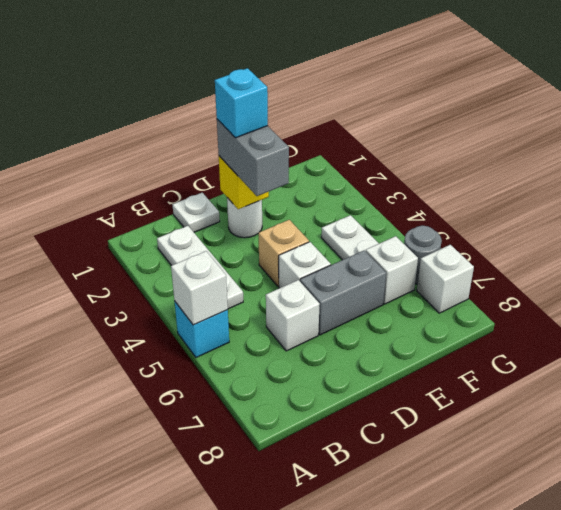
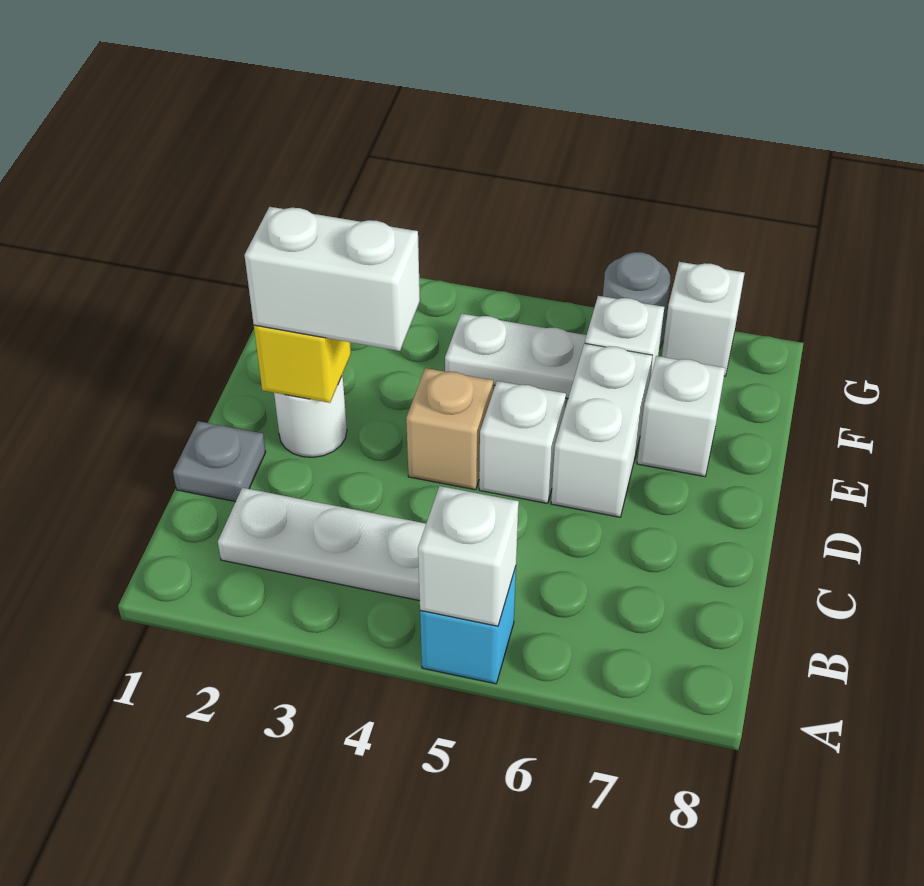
white 1x1 plate [173,193,220,232] -> grey 1x1 plate [173,421,266,502]
white 1x1 brick [266,280,320,351] -> white 1x1 brick moved to [637,356,725,477]
grey 1x2 brick [217,119,289,196] -> white 1x2 brick [245,207,420,351]
cyan 1x1 brick [215,68,268,138] -> none
grey 1x2 brick [300,250,386,335] -> white 1x2 brick [551,343,653,517]

